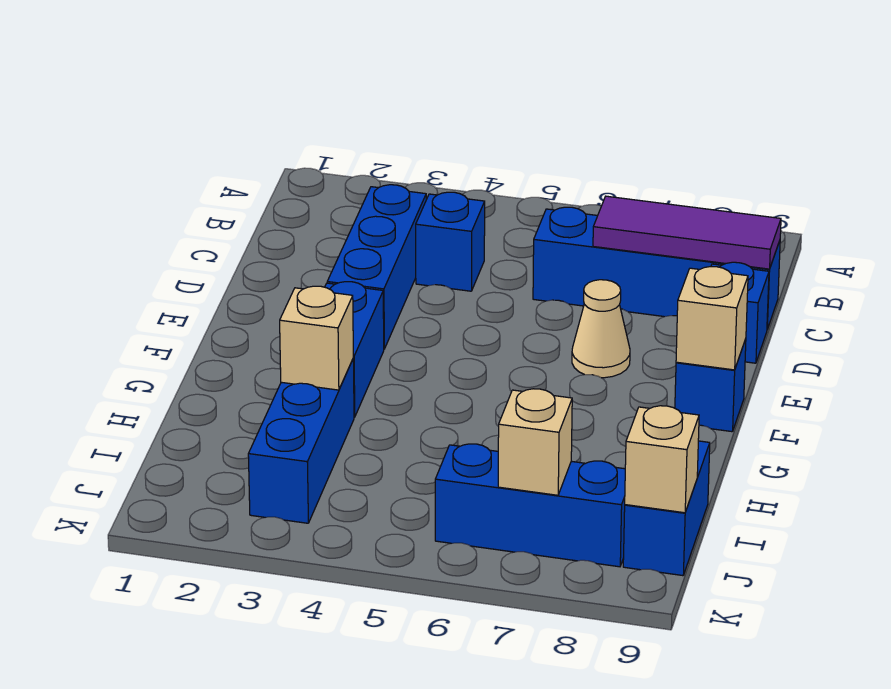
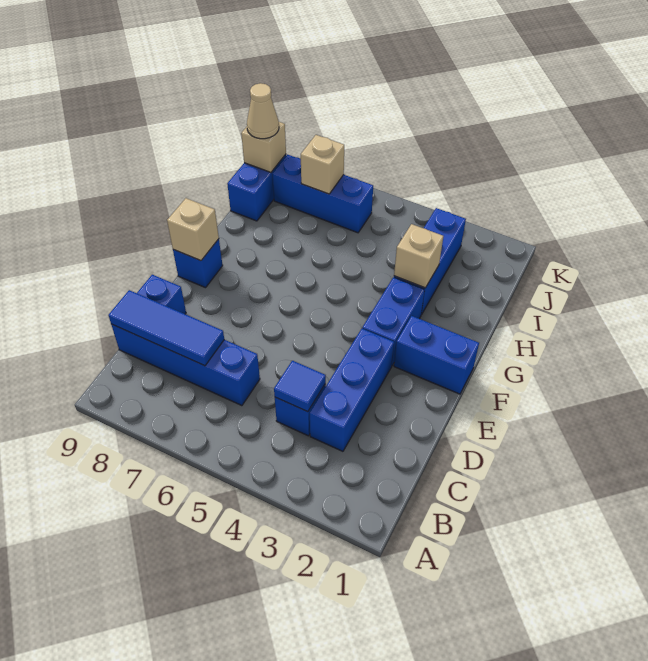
none -> blue 1x1 tile [274,361,326,412]
purple 1x3 tile [593,196,781,269] -> blue 1x3 tile [108,290,224,366]
tan 1x1 cone [572,280,630,378] -> tan 1x1 cone moved to [247,83,279,139]
none -> blue 1x2 brick [394,316,479,394]

